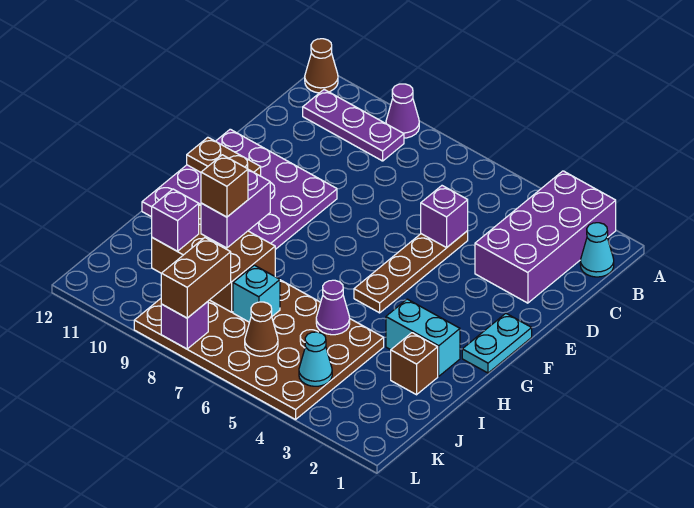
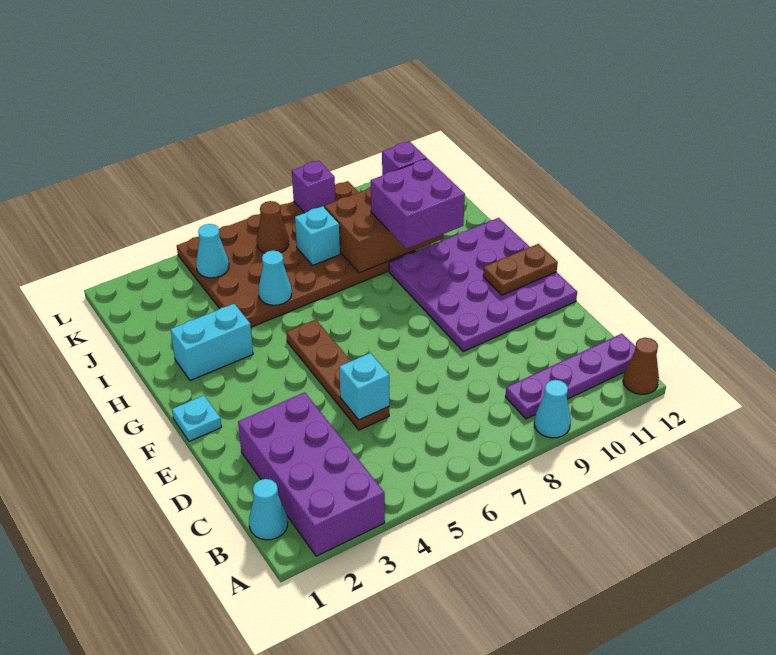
purple 1x1 cone [386,84,419,138] -> cyan 1x1 cone [534,380,571,438]
purple 1x3 plate [303,90,404,161] -> purple 1x4 plate [505,334,636,419]
purple 1x1 brick [421,186,468,248] -> cyan 1x1 brick [339,353,389,420]
cyan 1x2 plate [462,313,532,373] -> cyan 1x1 plate [172,396,221,441]
purple 1x2 brick [201,170,270,248] -> purple 2x2 brick [371,159,465,249]
brown 1x1 brick [391,333,438,395] -> none
purple 1x1 cone [316,280,350,335] -> cyan 1x1 cone [258,250,292,305]
brown 1x1 brick [201,155,248,217] -> none
brown 1x2 brick [161,238,231,318] -> none

